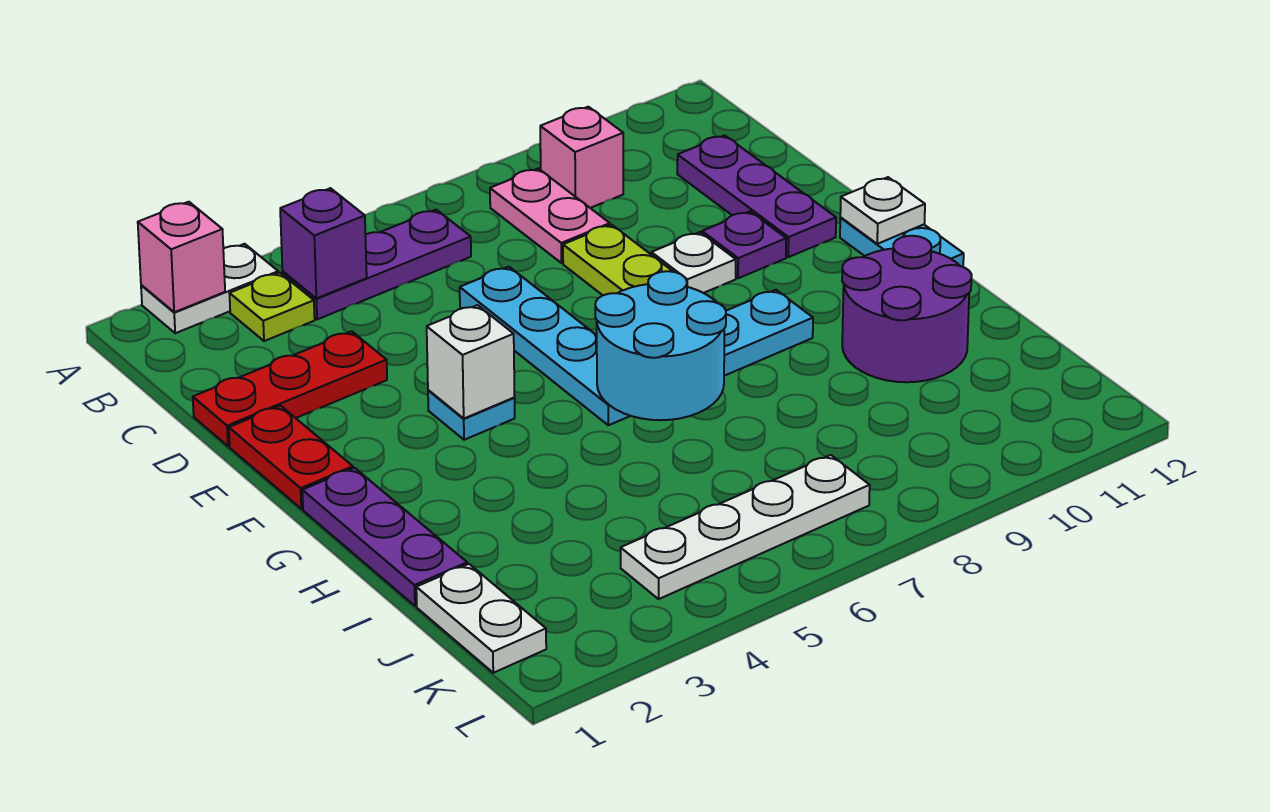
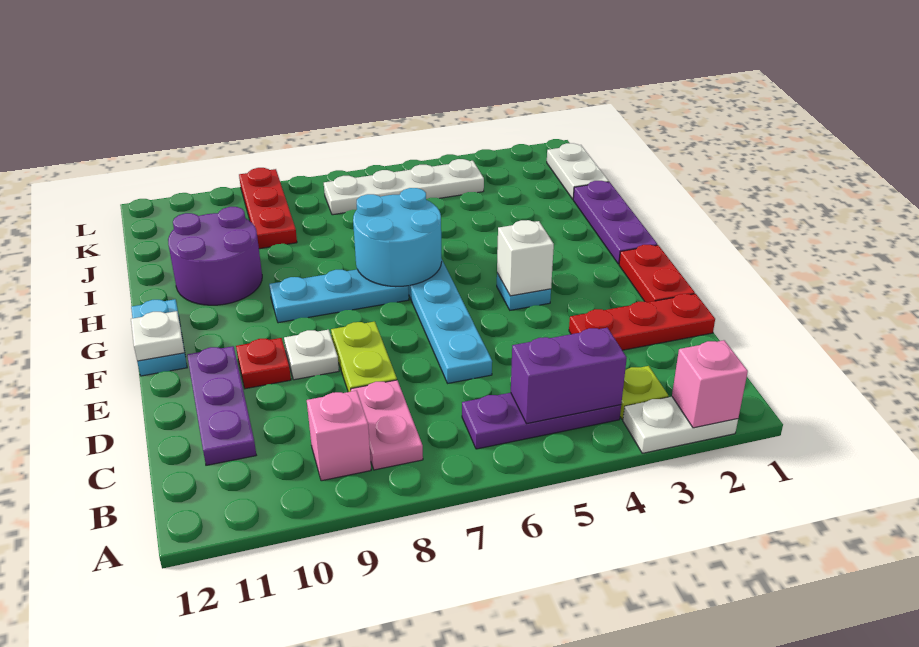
purple 1x1 brick [280,188,367,298] -> purple 1x2 brick [511,328,627,424]
purple 1x1 plate [702,211,786,278] -> red 1x1 plate [236,338,291,389]
none -> red 1x3 plate [239,168,297,249]

